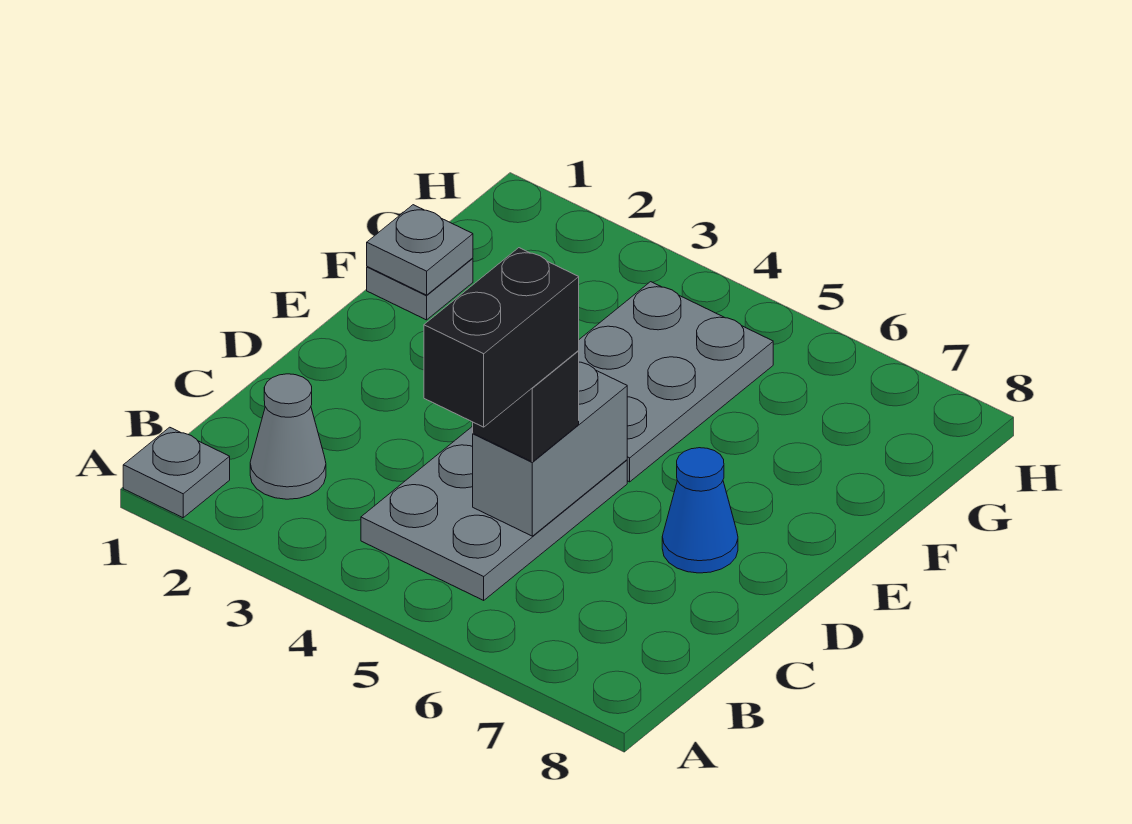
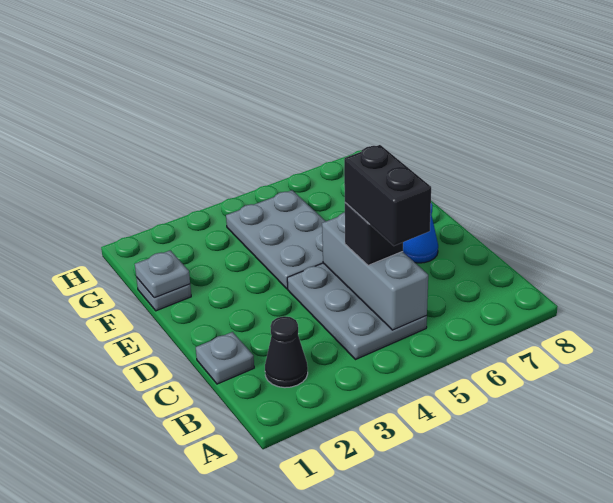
grey 1x1 plate [123,427,230,518] -> grey 1x1 plate moved to [196,332,254,384]
grey 1x1 cone [250,374,326,499] -> black 1x1 cone [265,316,308,388]
grey 1x2 brick [473,362,627,536] -> grey 1x3 brick [322,212,428,330]

